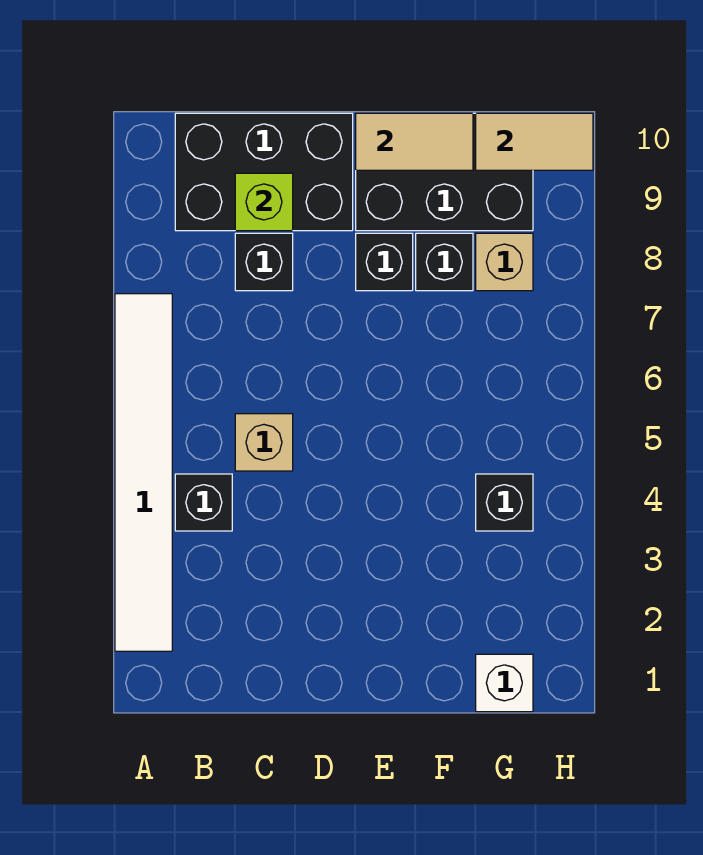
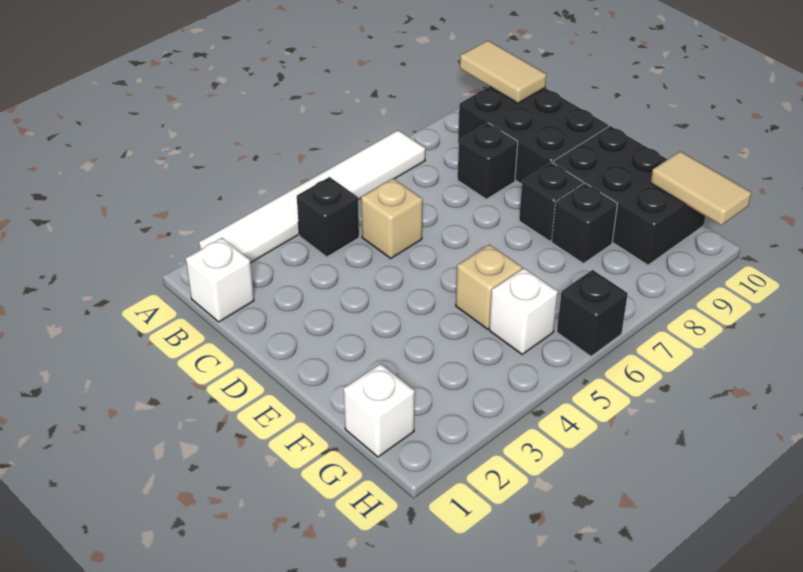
none -> white 1x1 brick [186,238,254,322]
lime 1x1 brick [235,173,293,231] -> none
tan 1x2 tile [356,113,473,170] -> tan 1x2 tile moved to [460,41,546,103]
black 1x1 brick [476,474,533,531] -> black 1x1 brick moved to [557,270,628,356]
none -> white 1x1 brick [489,268,558,354]
tan 1x1 brick [476,233,533,291] -> tan 1x1 brick moved to [456,245,522,329]

